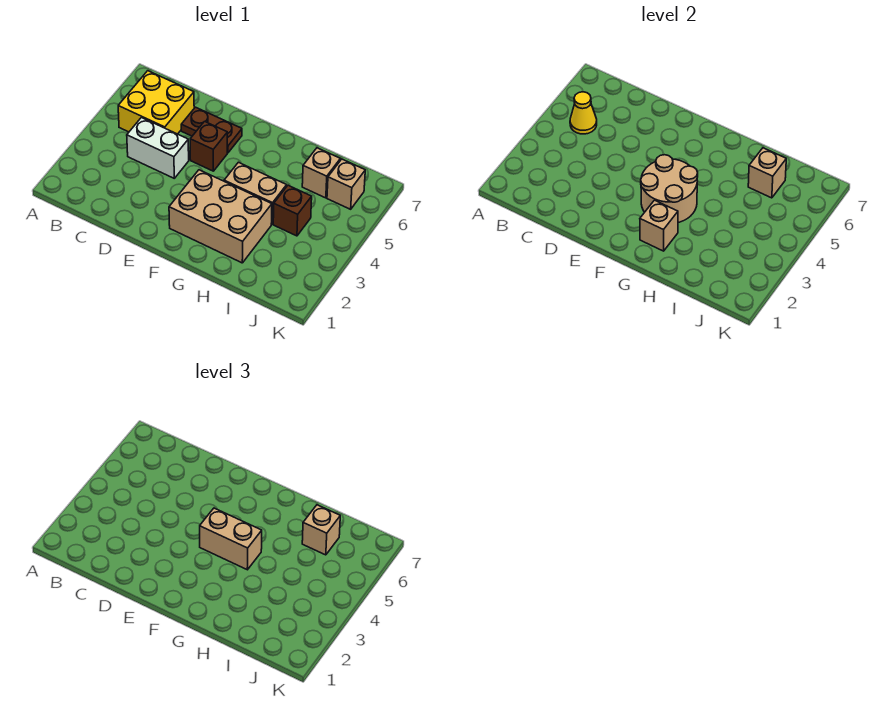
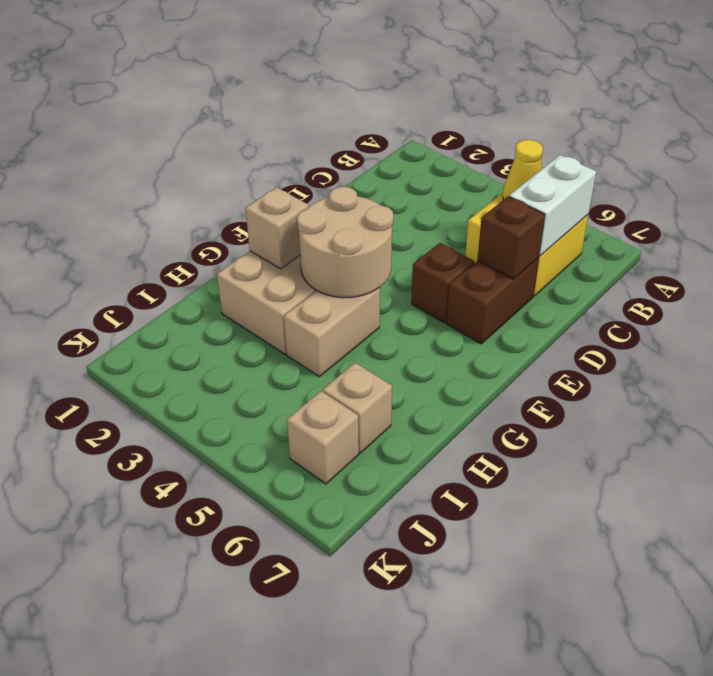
white 1x2 brick [127,118,189,178] -> white 1x2 brick moved to [509,155,596,256]
brown 1x2 plate [181,107,242,153] -> brown 1x2 brick [447,258,539,344]
tan 1x2 brick [200,508,262,570] -> none
brown 1x1 brick [273,185,312,236] -> brown 1x1 brick moved to [478,196,545,279]
tan 1x1 brick [748,148,786,198] -> none
tan 1x1 brick [302,505,340,555] -> none

